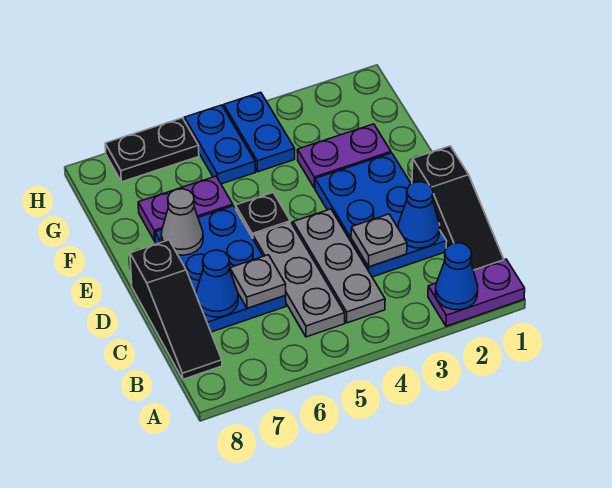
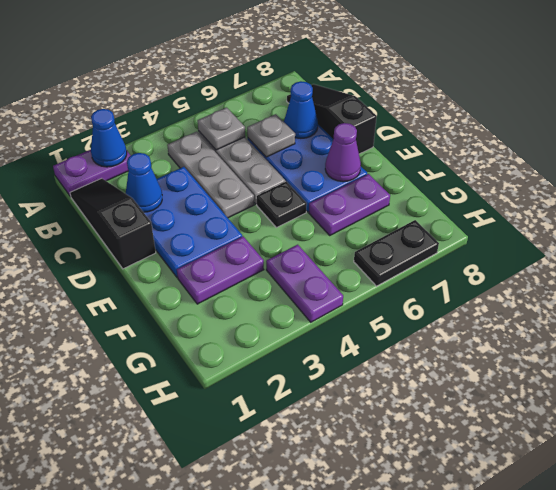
grey 1x1 plate [351,214,407,267] -> grey 1x1 plate moved to [198,108,245,150]
grey 1x1 cone [161,189,203,255] -> purple 1x1 cone [325,123,361,182]
blue 1x2 plate [224,92,295,172] -> purple 1x2 plate [266,245,343,322]
blue 1x2 plate [185,105,255,184] -> none

